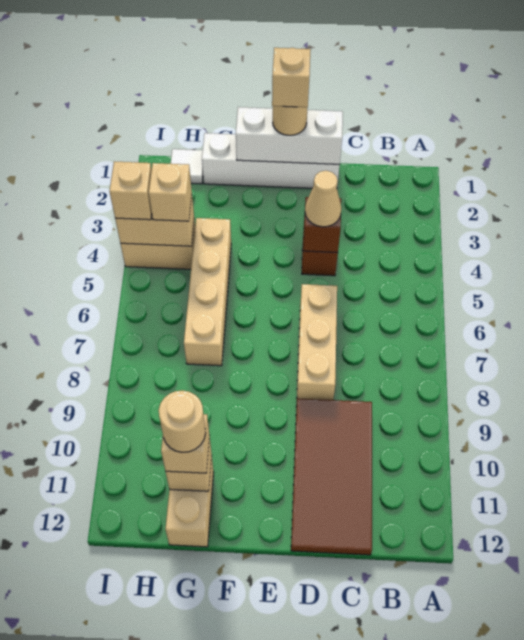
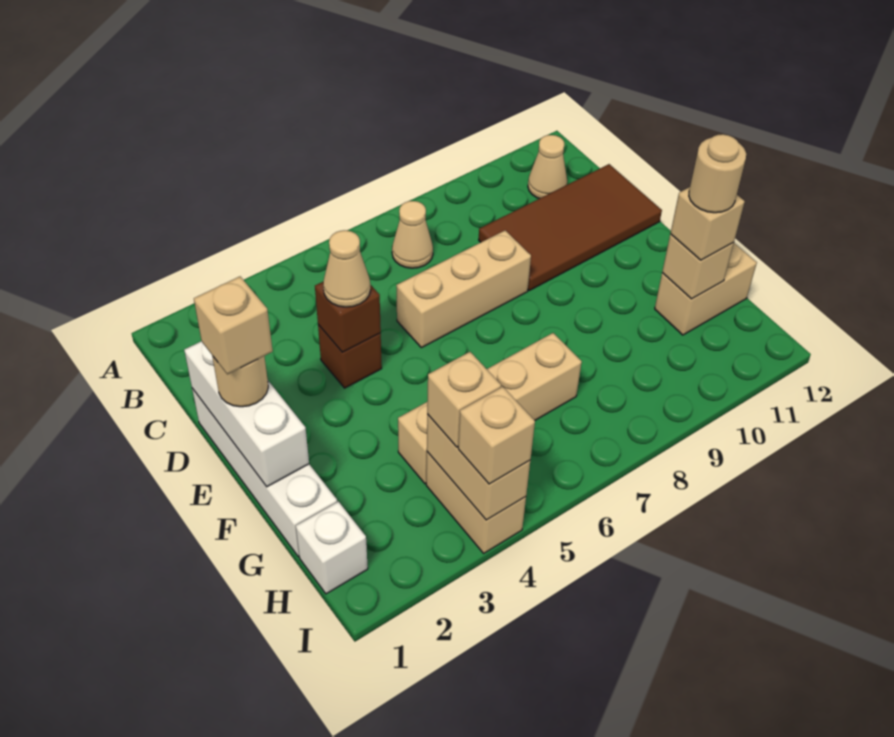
none -> tan 1x1 cone [392,201,433,268]
none -> tan 1x1 cone [528,135,567,199]
white 1x1 tile [171,149,203,184] -> white 1x1 brick [296,501,368,594]

